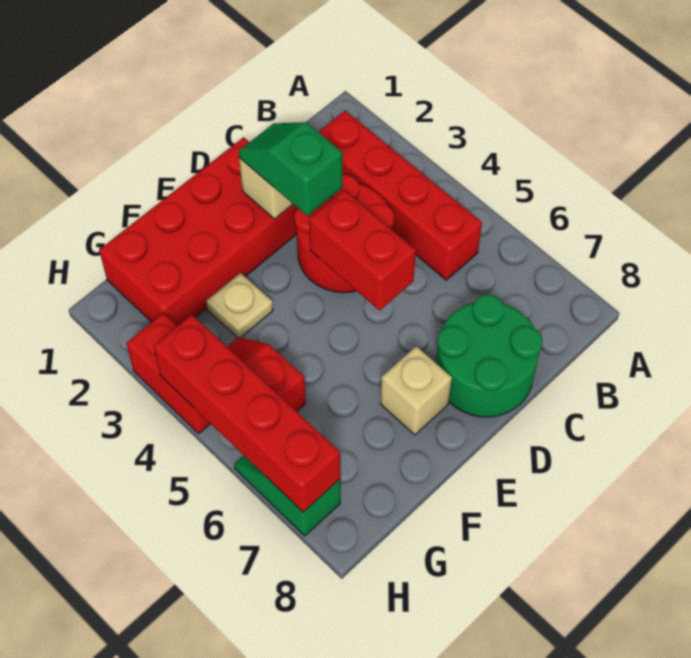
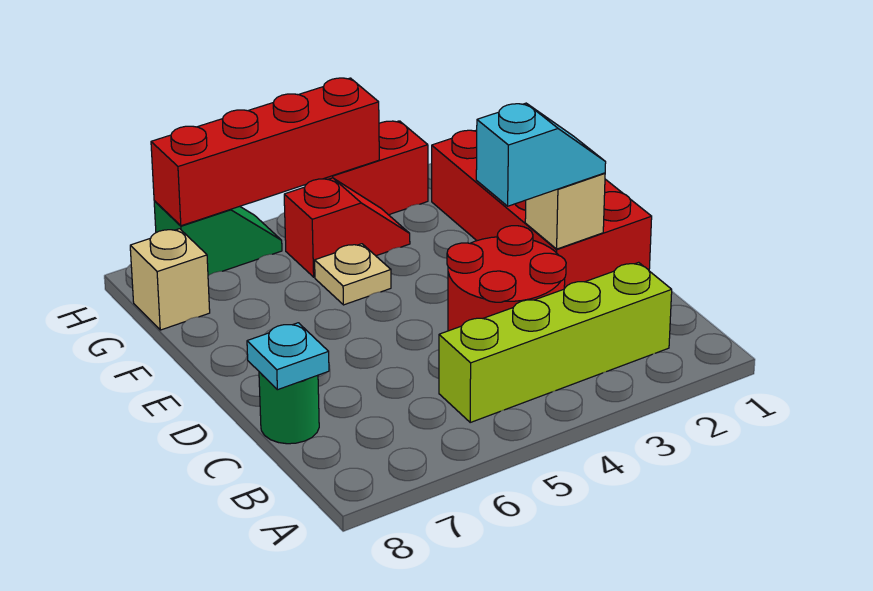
red 1x4 brick [319,111,482,280] -> lime 1x4 brick [439,262,672,422]
green 2x2 round brick [436,295,542,417] -> green 1x1 round brick [259,372,319,444]
none -> cyan 1x1 plate [247,323,329,390]
green 1x2 slope [238,122,342,216] -> cyan 1x2 slope [476,103,606,206]
red 1x2 brick [309,190,416,310] -> none
tan 1x1 brick [380,346,452,435] -> tan 1x1 brick moved to [130,229,210,330]
tan 1x1 plate [206,273,273,338] -> tan 1x1 plate moved to [315,244,391,305]

